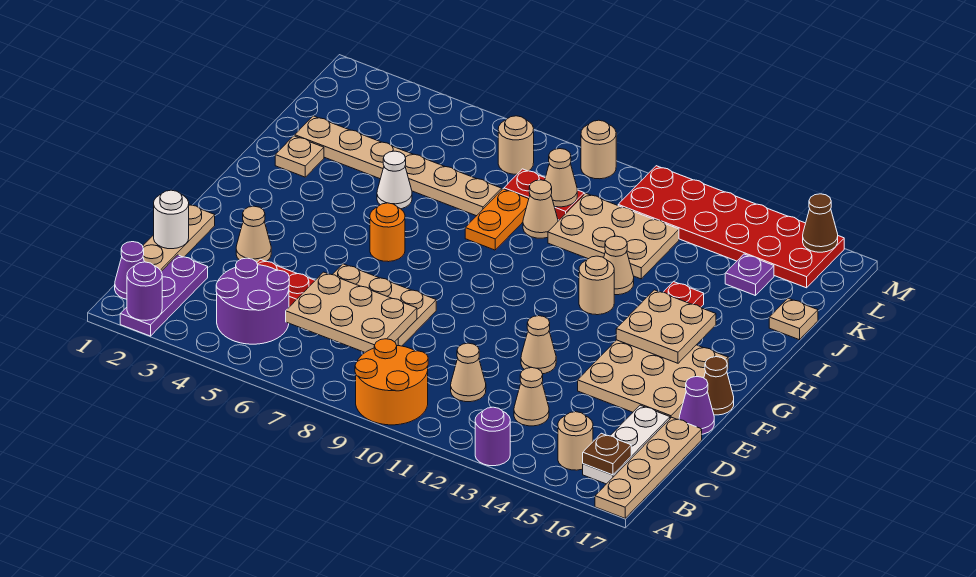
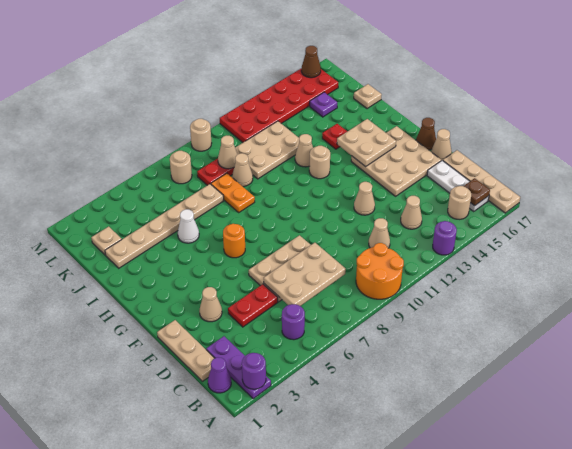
purple 2x2 round brick [216,258,289,344] -> purple 1x1 round brick [282,304,305,340]
white 1x1 round brick [154,190,189,249] -> none
purple 1x1 cone [679,377,714,434] -> tan 1x1 cone [431,129,452,161]
tan 1x1 plate [275,136,324,177] -> tan 1x1 plate moved to [91,227,122,255]

